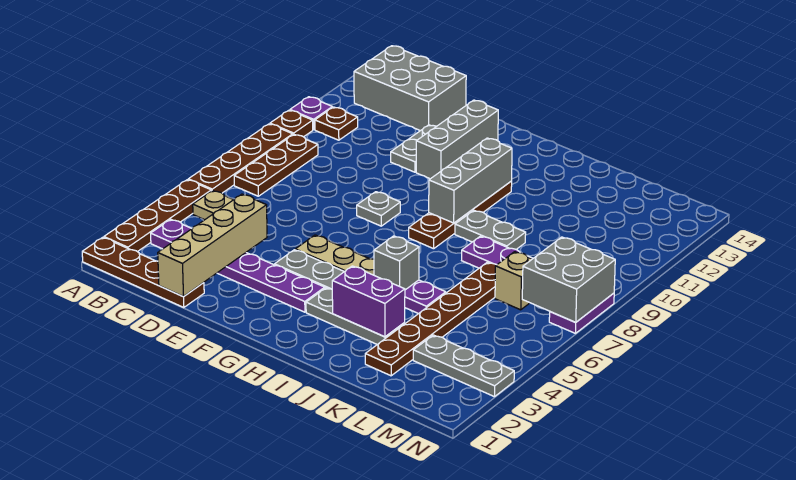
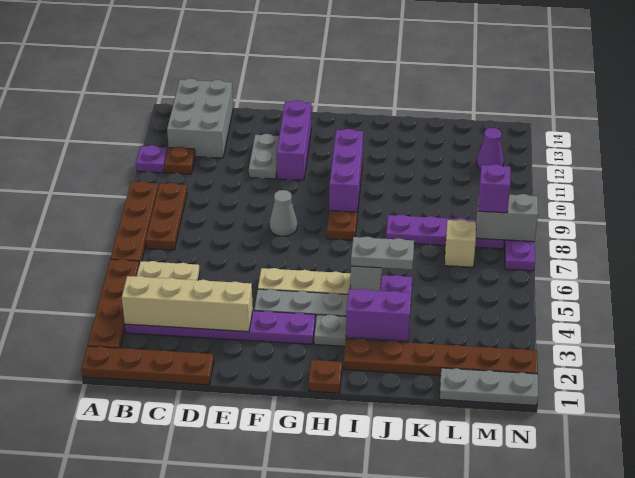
brown 1x1 plate [270,110,313,137] -> brown 1x1 plate moved to [309,360,342,393]
grey 2x3 brick [354,46,466,131] -> grey 2x3 brick turned to [167,78,233,158]
tan 1x4 brick [158,194,267,297] -> tan 1x4 brick turned to [122,276,253,332]
grey 1x1 plate [357,192,400,226] -> grey 1x1 cone [269,190,297,236]
grey 1x3 brick [416,100,498,179] -> purple 1x3 brick [277,101,311,180]
grey 1x3 brick [429,138,512,223] -> purple 1x3 brick [329,129,363,212]
grey 1x2 plate [455,210,526,249] -> grey 1x2 plate moved to [351,237,414,270]
brown 1x6 plate [365,262,497,376] -> brown 1x6 plate turned to [344,339,538,375]
grey 1x3 plate [413,335,514,397] -> grey 1x3 plate moved to [440,368,538,406]
grey 2x2 brick [522,237,615,322] -> grey 1x2 brick [476,194,538,242]
none -> purple 1x1 brick [478,164,510,213]
none -> purple 1x1 cone [477,128,504,169]

